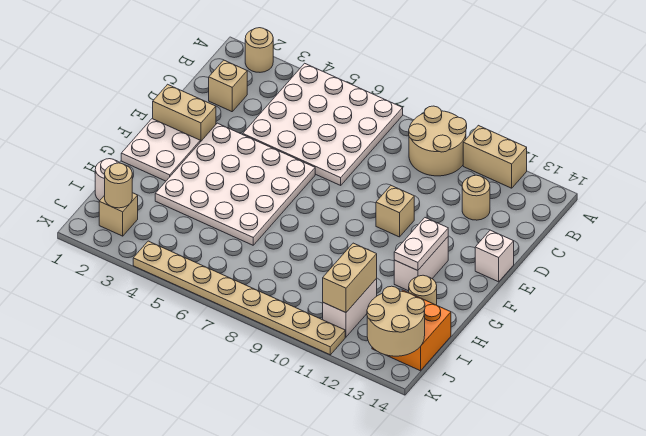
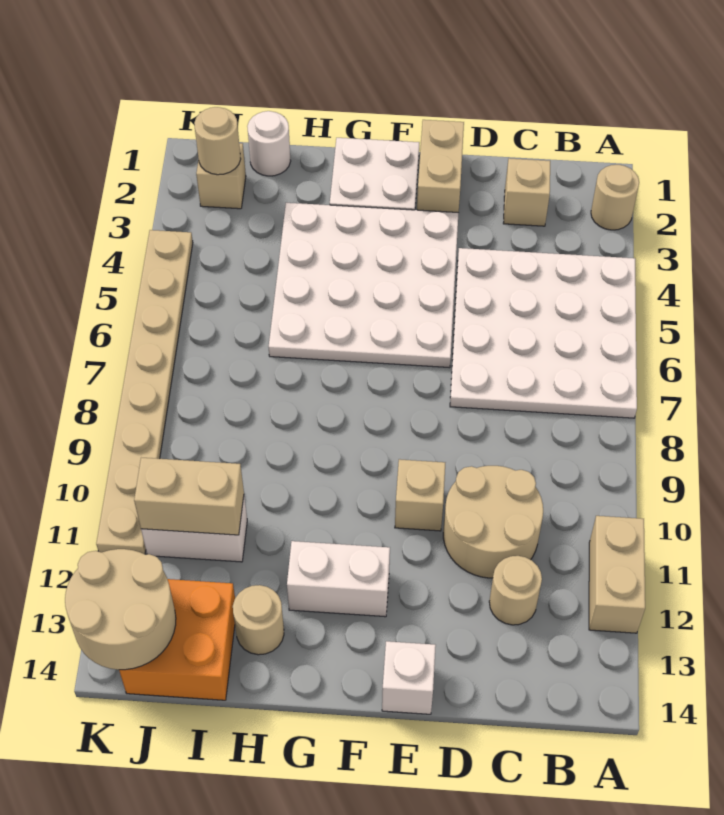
tan 2x2 round brick [409,106,467,176] -> tan 2x2 round brick moved to [443,466,543,578]
white 1x2 plate [394,218,448,271] -> none

